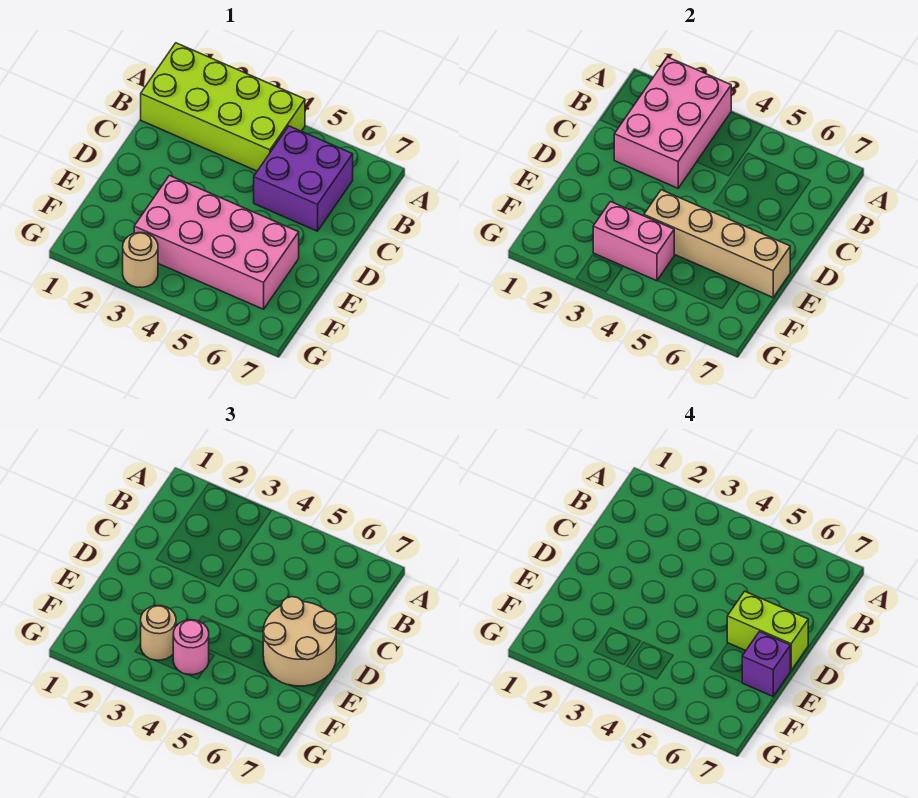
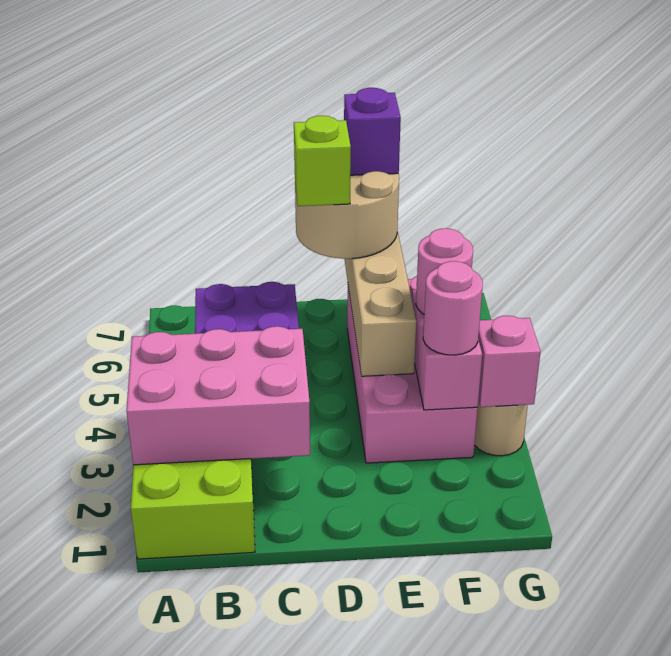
lime 1x2 brick [727,591,808,670] -> lime 1x1 brick [294,116,351,206]
tan 1x1 round brick [141,606,176,660] -> pink 1x1 round brick [423,261,483,355]
none -> pink 1x1 brick [478,316,540,407]

